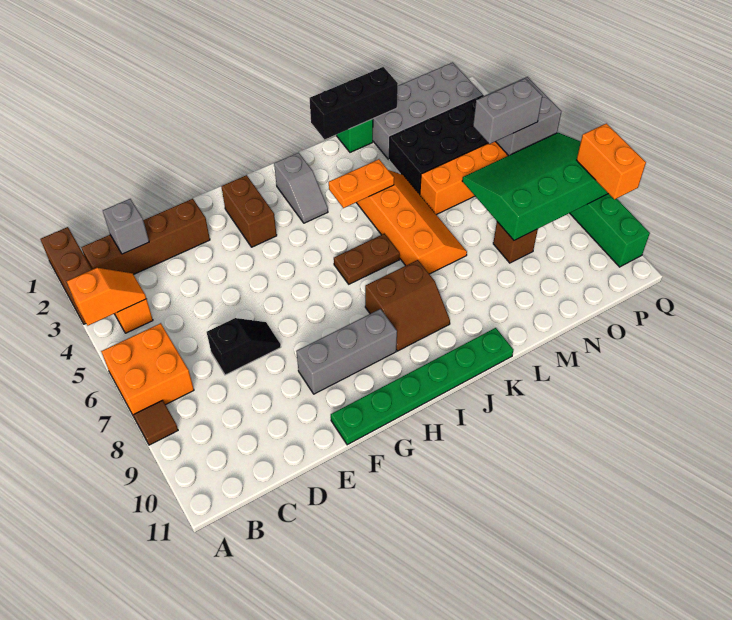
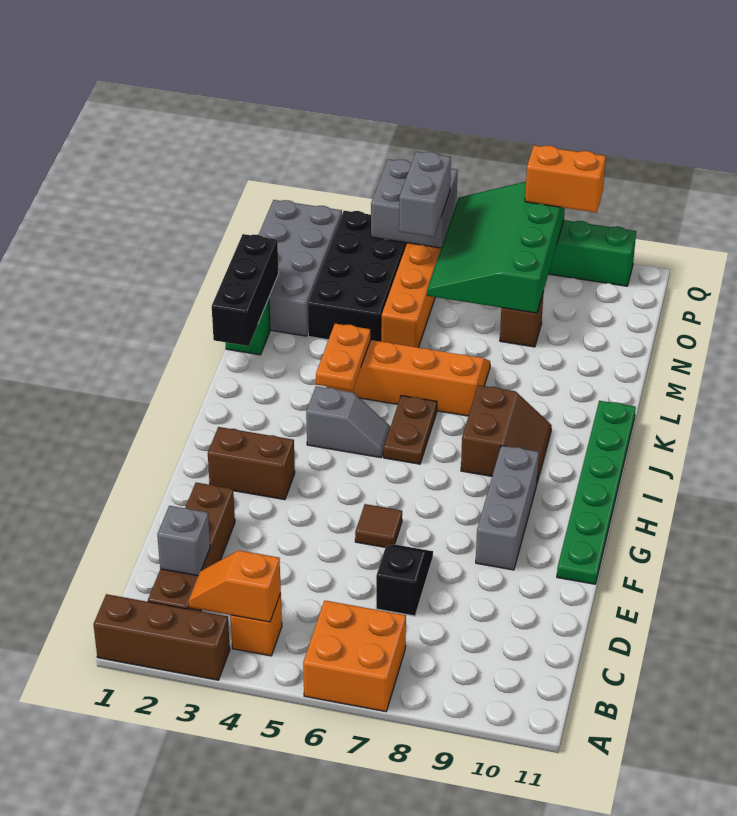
orange 1x2 slope [67,268,146,326] -> orange 1x2 slope turned to [188,550,281,622]
brown 1x1 tile [134,400,178,445] -> brown 1x1 tile moved to [355,504,402,547]
grey 1x2 slope [274,152,328,223] -> grey 1x2 slope moved to [306,386,390,458]

